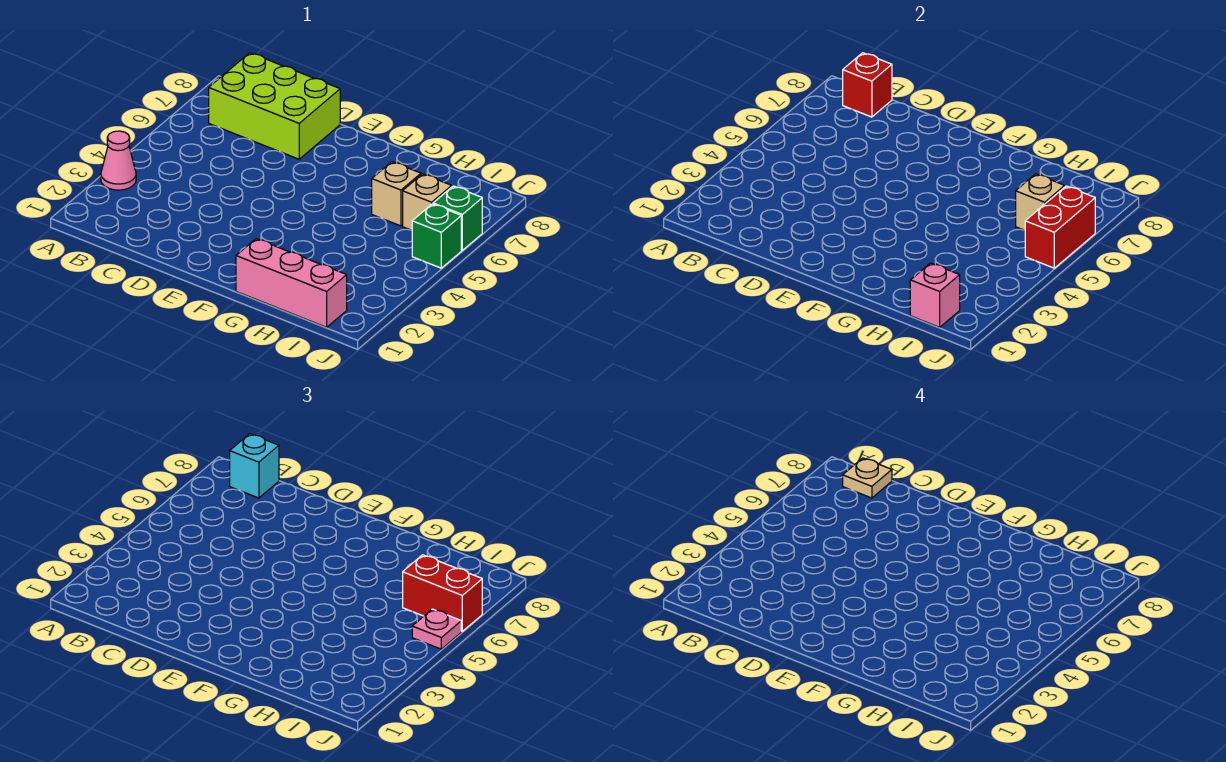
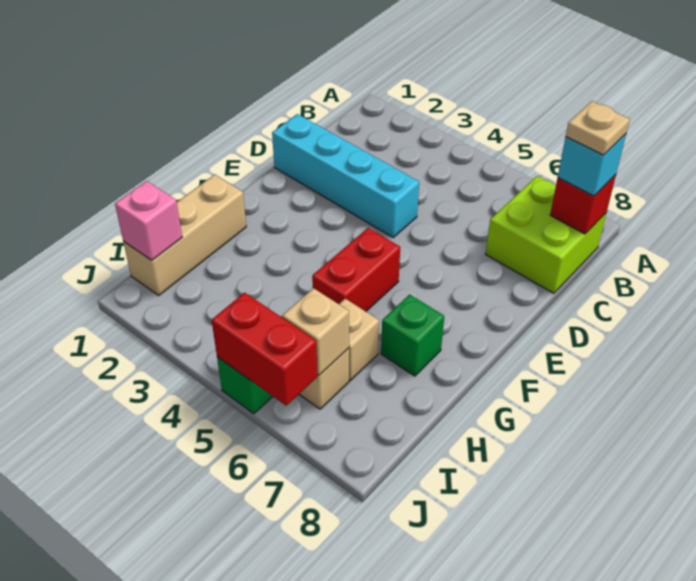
pink 1x1 cone [101,131,136,190] -> none
lime 2x3 brick [209,53,340,159] -> lime 2x2 brick [486,176,606,293]
none -> cyan 1x4 brick [272,114,419,237]
pink 1x3 brick [236,239,347,327] -> tan 1x3 brick [123,175,246,295]
red 1x2 brick [403,555,482,631] -> red 1x2 brick moved to [312,228,400,311]
pink 1x1 plate [412,609,461,649] -> none
green 1x1 brick [433,186,482,250] -> green 1x1 brick moved to [381,295,444,376]

